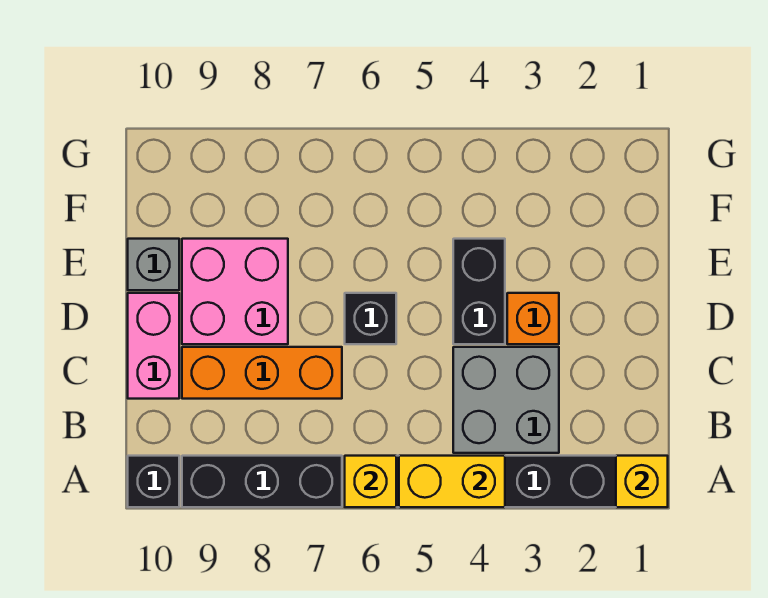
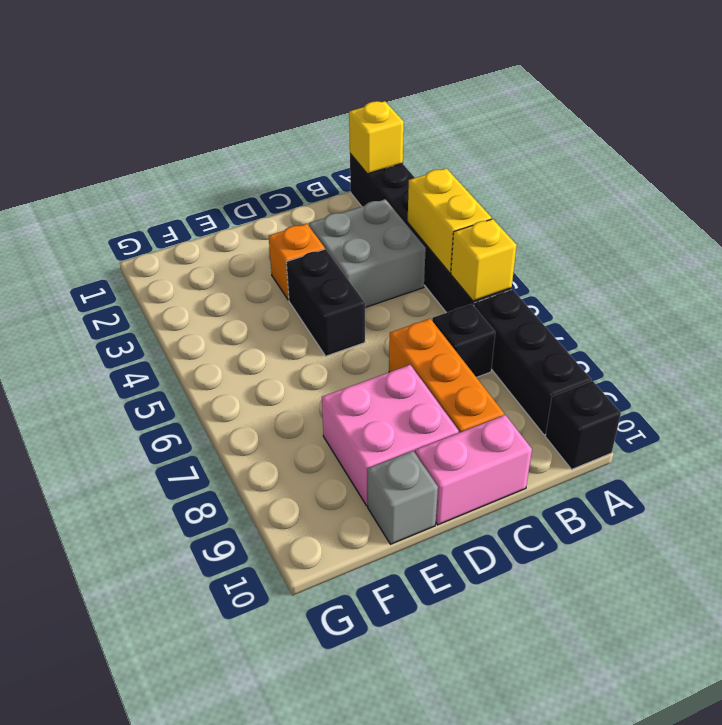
black 1x2 brick [453,239,505,344] -> black 1x2 brick turned to [286,249,365,356]
black 1x1 brick [345,293,396,344] -> black 1x1 brick moved to [432,304,495,377]

